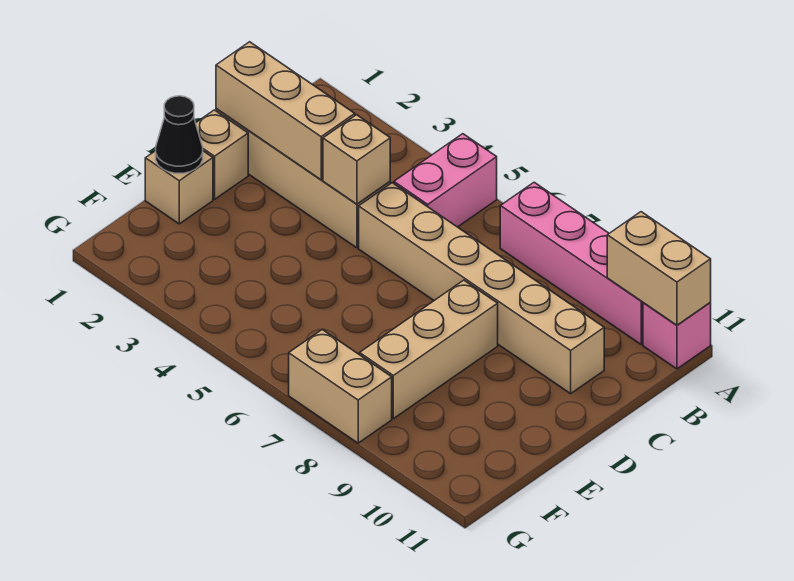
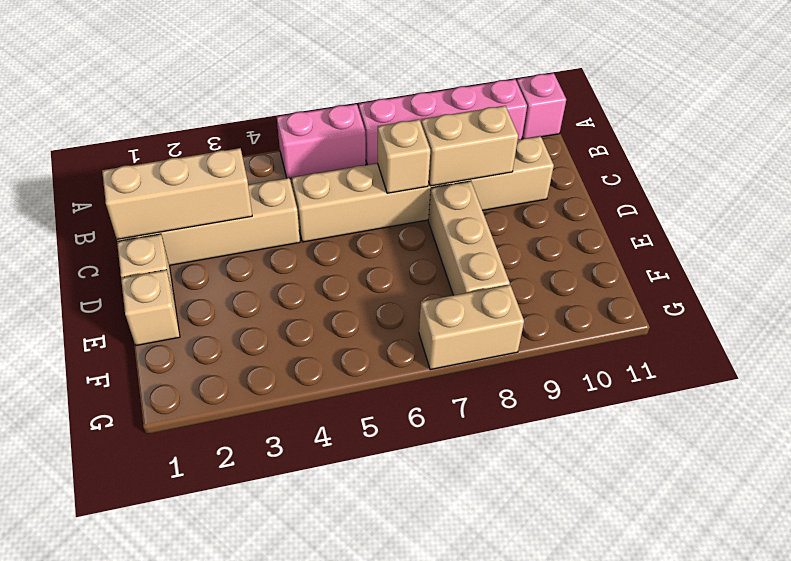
pink 1x2 brick [394,134,497,227] -> pink 1x2 brick turned to [277,104,366,178]
tan 1x2 brick [607,212,711,325] -> tan 1x2 brick moved to [421,106,518,186]
tan 1x1 brick [323,115,390,204] -> tan 1x1 brick moved to [378,120,430,193]
black 1x1 cone [156,96,203,173] -> none

